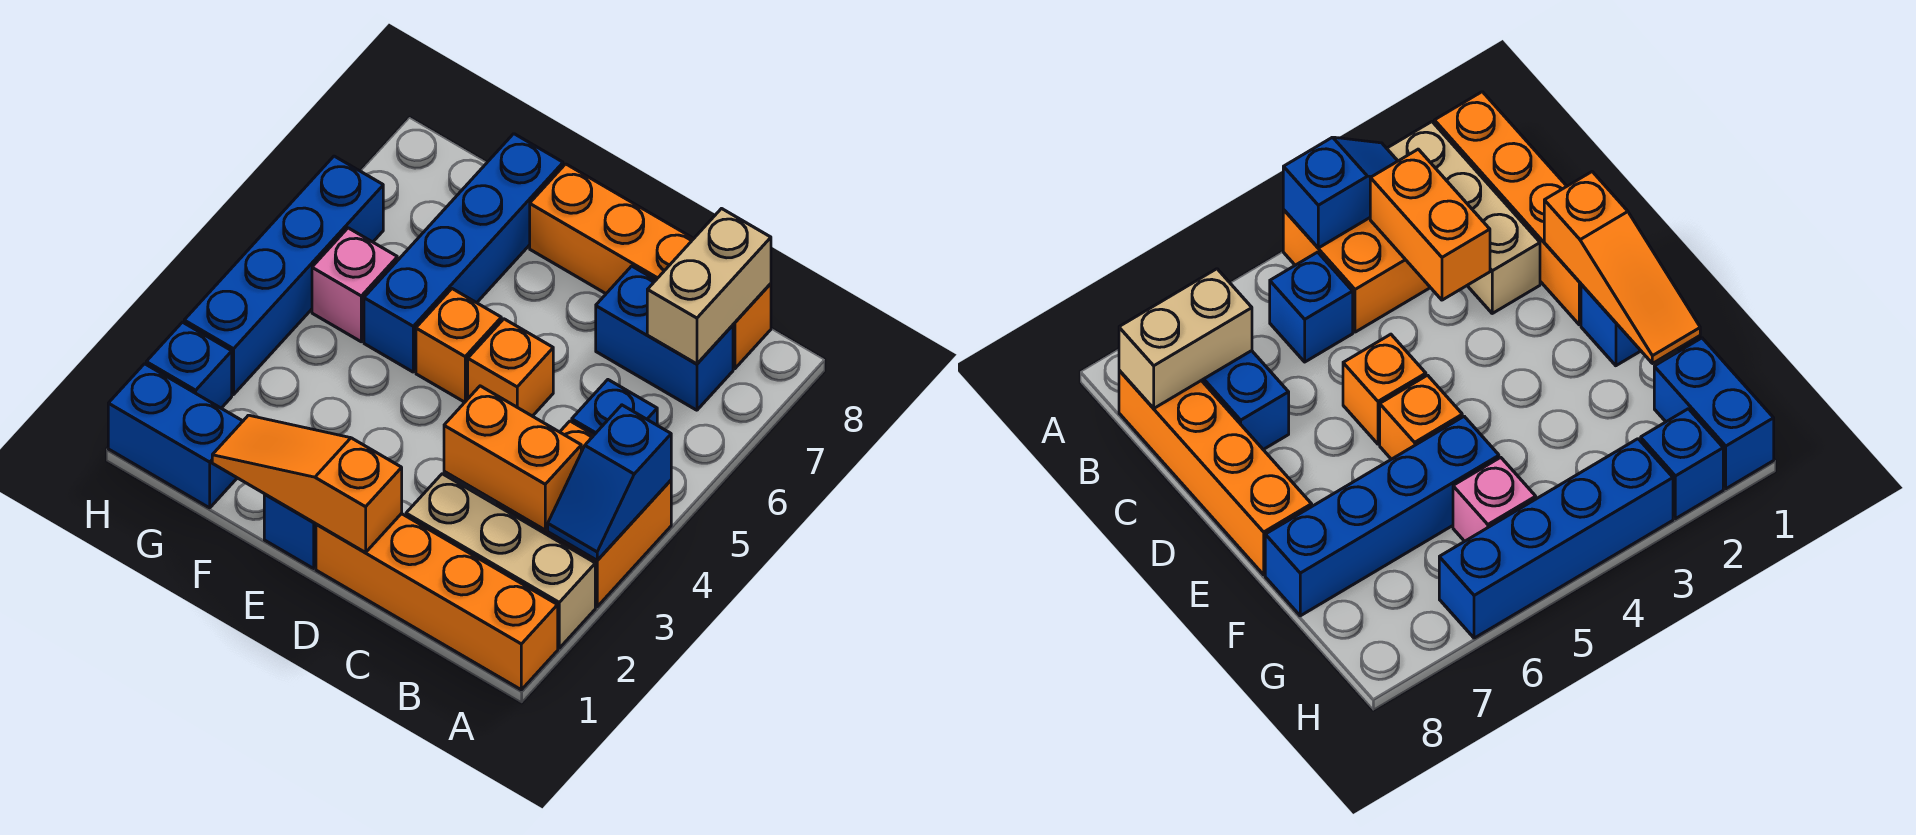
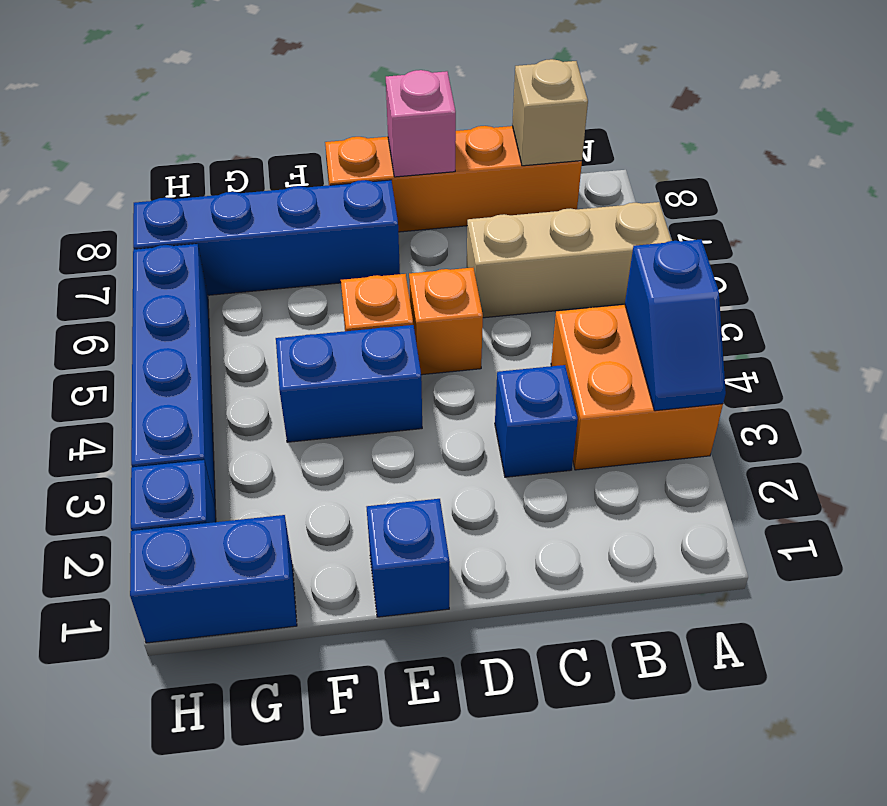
orange 1x4 brick [316,514,558,690] -> none
tan 1x3 brick [406,474,595,648] -> tan 1x3 brick moved to [467,202,671,318]
orange 1x2 brick [444,386,581,530] -> none
blue 1x1 brick [572,380,657,435] -> blue 1x1 brick moved to [495,365,578,477]
blue 1x2 brick [596,266,733,410] -> blue 1x2 brick moved to [276,325,422,442]
tan 1x2 brick [647,209,771,364] -> tan 1x1 brick [512,59,588,166]
orange 1x3 slope [212,415,402,552] -> none
blue 1x4 brick [364,134,563,372] -> blue 1x4 brick turned to [133,180,400,295]
pink 1x1 brick [312,228,397,342] -> pink 1x1 brick moved to [386,70,456,177]

